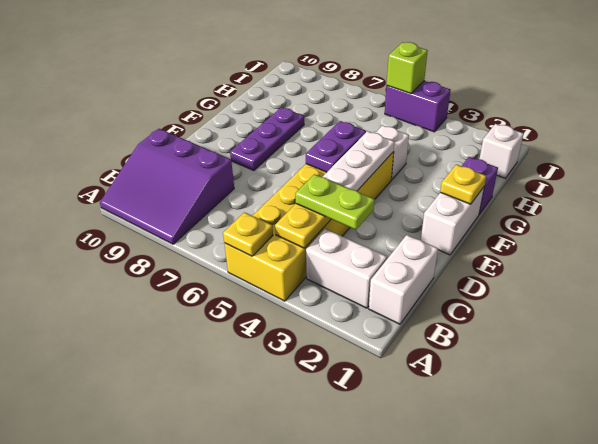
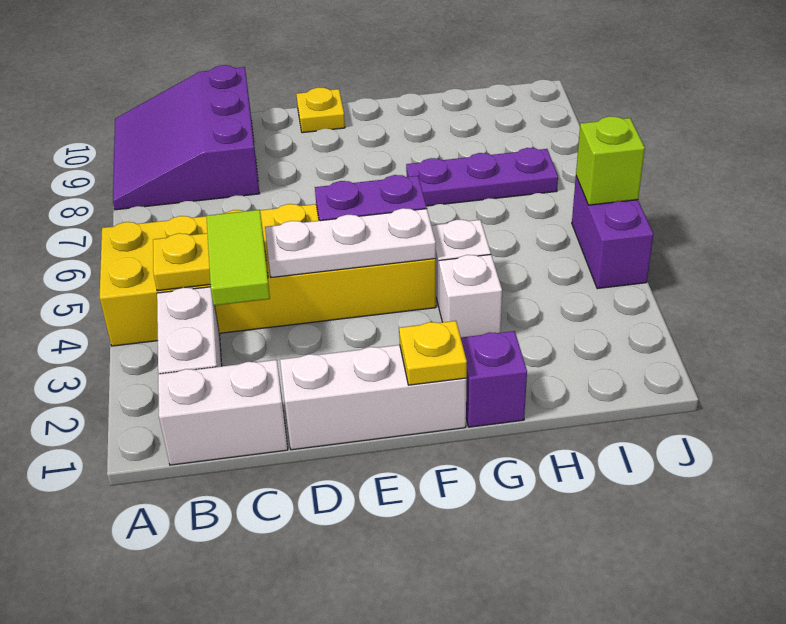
yellow 1x1 plate [223,212,273,256] -> yellow 1x1 plate moved to [296,87,345,133]
lime 1x2 plate [295,174,375,230] -> lime 1x2 tile [206,210,270,306]
white 1x2 brick [421,187,484,255] -> white 1x3 brick [280,345,467,450]
purple 1x3 plate [230,107,304,171] -> purple 1x3 plate moved to [406,148,558,206]
white 1x1 brick [480,124,524,178] -> white 1x1 brick moved to [439,255,502,337]

